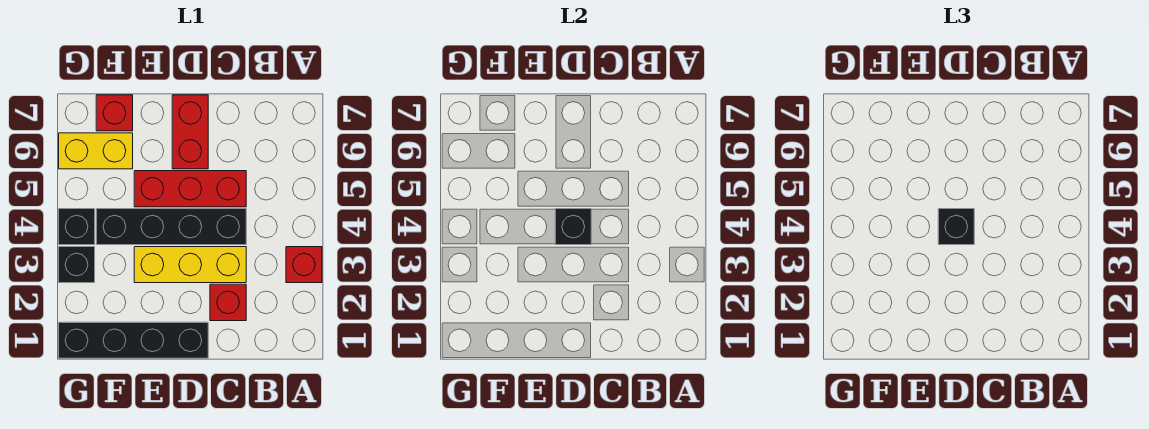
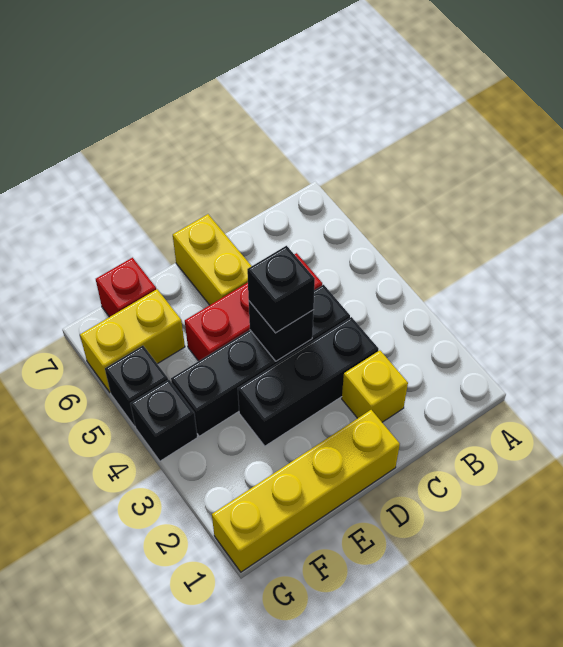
red 1x1 brick [286,247,322,283] -> none
red 1x1 brick [210,284,246,321] -> yellow 1x1 brick [342,350,408,422]
yellow 1x3 brick [134,247,246,283] -> black 1x3 brick [238,317,379,446]
black 1x4 brick [59,322,208,358] -> yellow 1x4 brick [212,410,400,572]
red 1x2 brick [172,95,208,169] -> yellow 1x2 brick [173,214,251,305]
black 1x1 brick [59,247,95,283] -> black 1x1 brick moved to [105,346,168,426]

